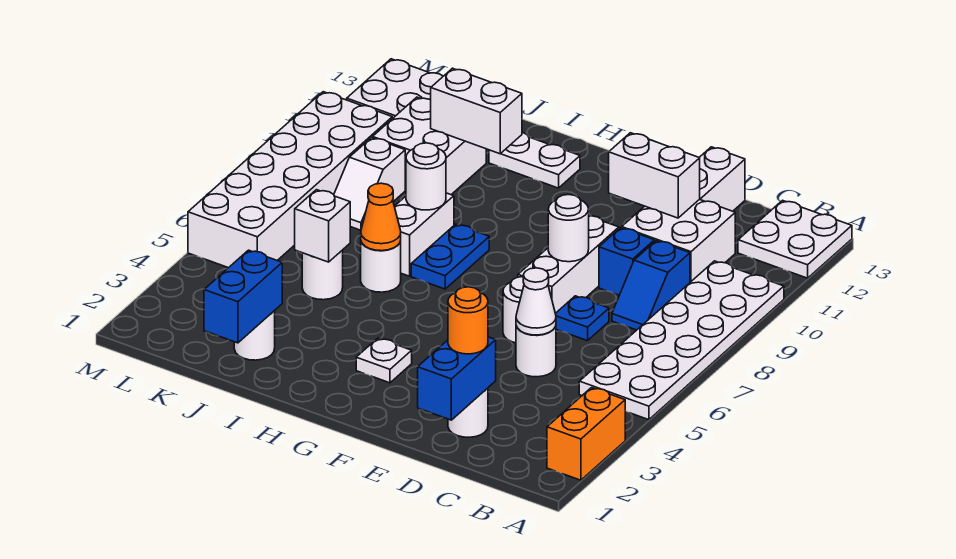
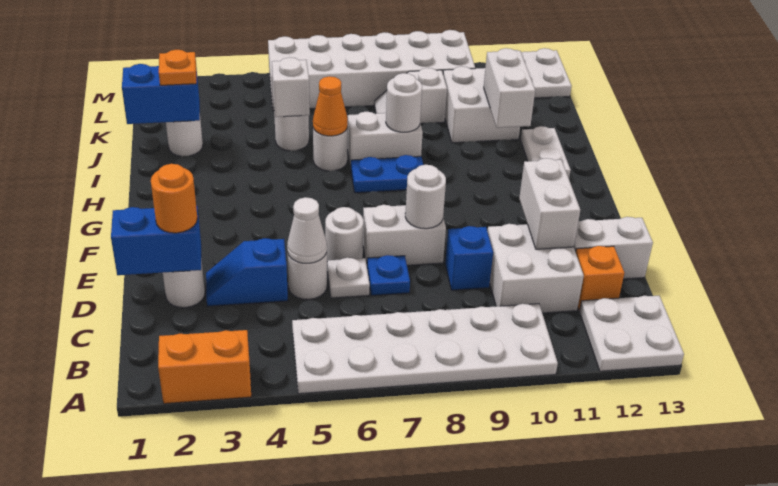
blue 1x2 slope [612,241,690,330] -> blue 1x2 slope moved to [206,238,288,306]
none -> orange 1x1 brick [576,246,624,311]
white 1x3 brick [518,216,619,313] -> white 1x2 brick [363,205,446,265]
white 1x1 plate [356,338,412,383] -> white 1x1 plate moved to [327,258,370,298]
none -> orange 1x1 plate [159,50,196,85]

